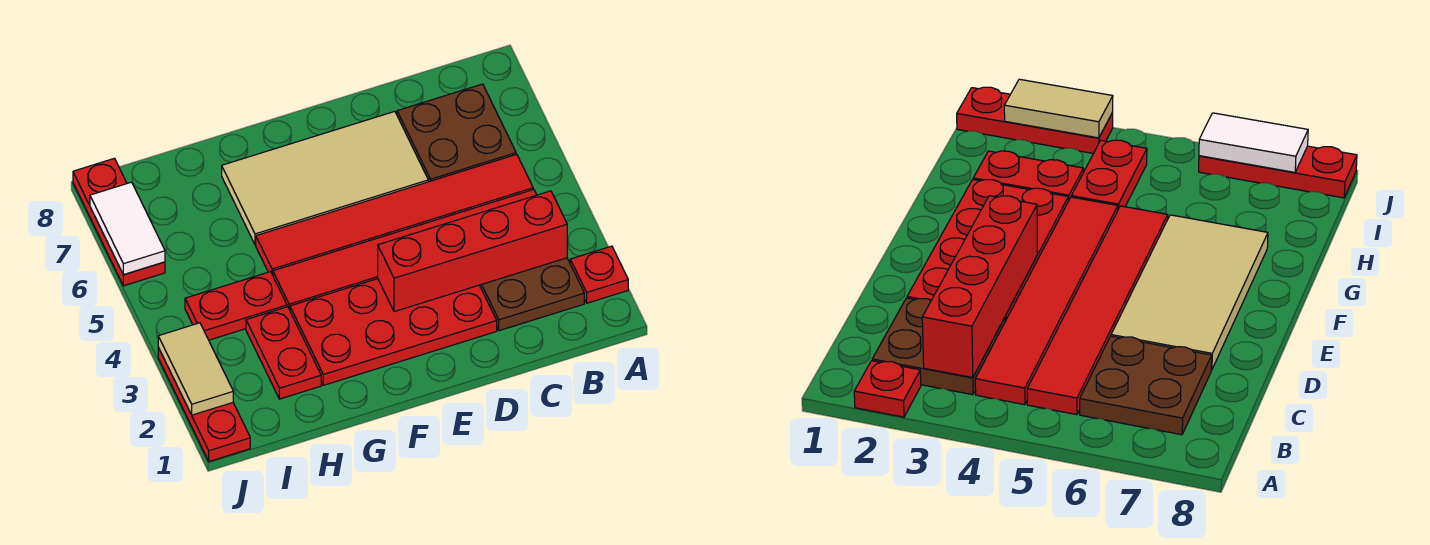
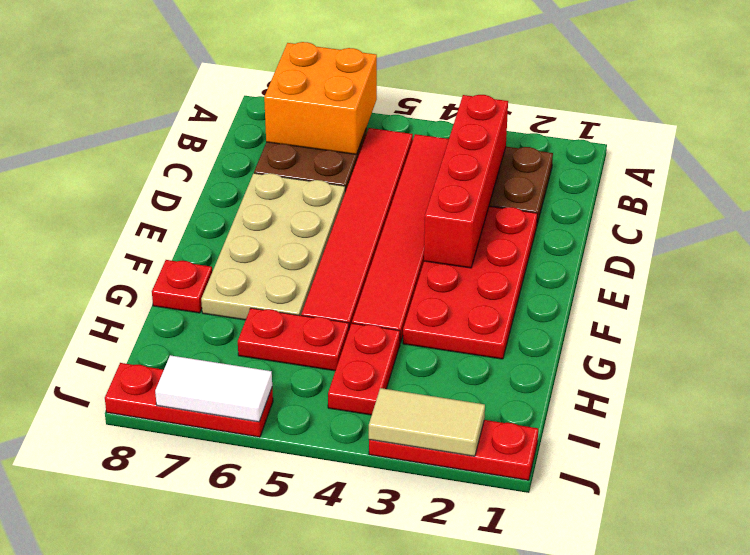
red 1x1 plate [570,246,628,303] -> red 1x1 plate moved to [152,260,212,313]
none -> orange 2x2 brick [264,42,377,154]
tan 2x4 tile [222,112,428,245] -> tan 2x4 plate [201,173,345,320]
red 1x2 plate [246,307,321,399] -> red 1x2 plate moved to [238,308,349,371]

